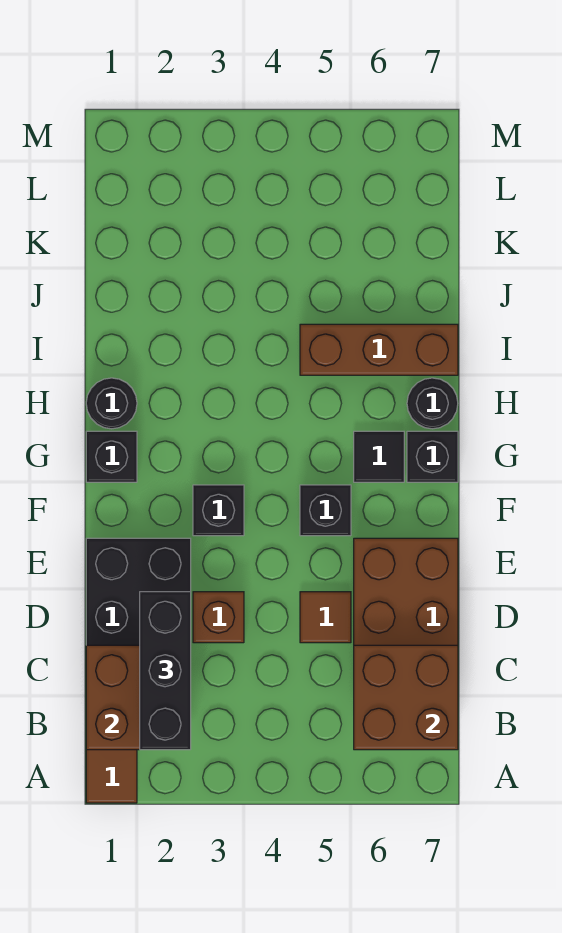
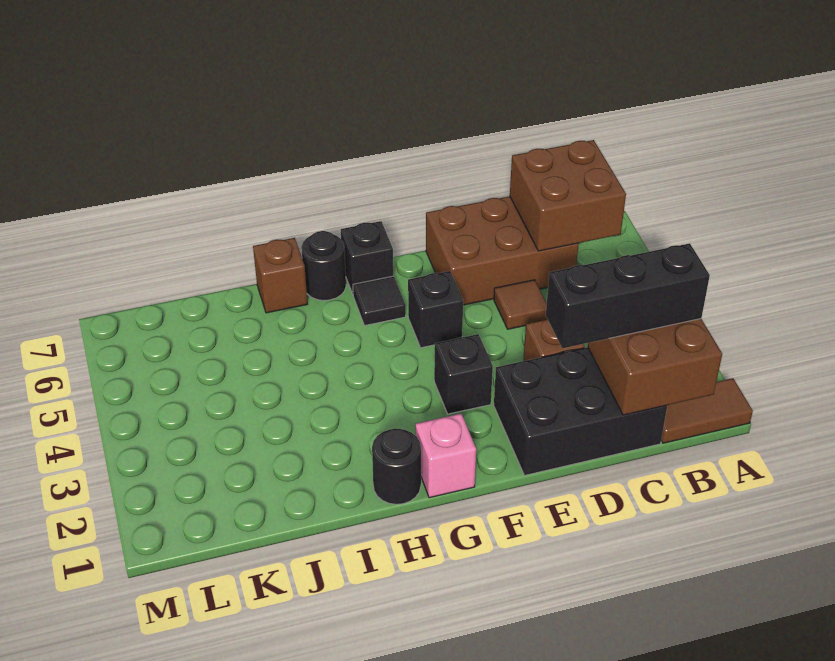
black 1x1 brick [86,431,137,482] -> pink 1x1 brick [416,414,476,498]
brown 1x3 brick [300,324,458,375] -> brown 1x1 brick [253,238,307,313]

